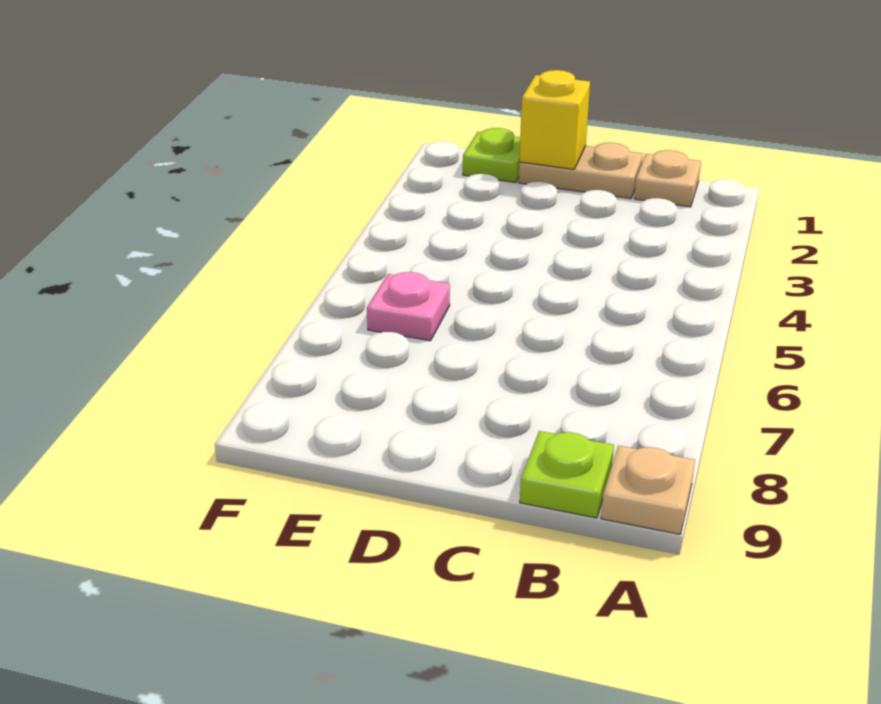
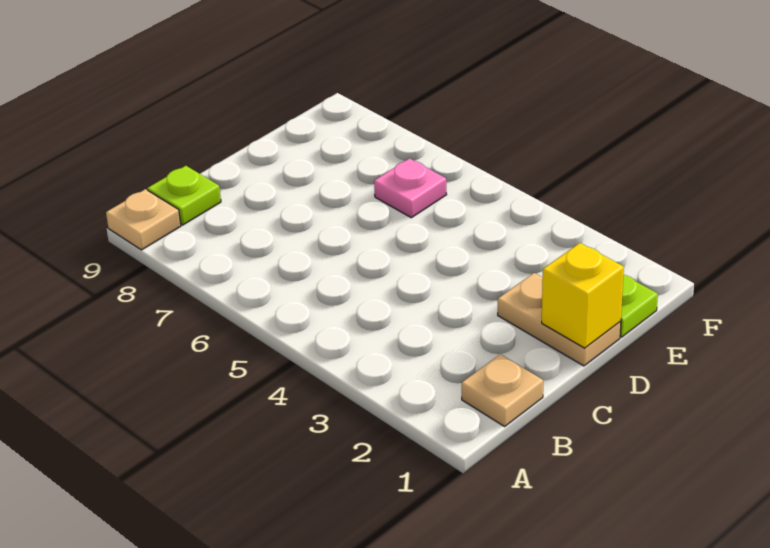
tan 1x2 plate [519,143,643,199] -> tan 1x2 plate turned to [498,273,621,366]

